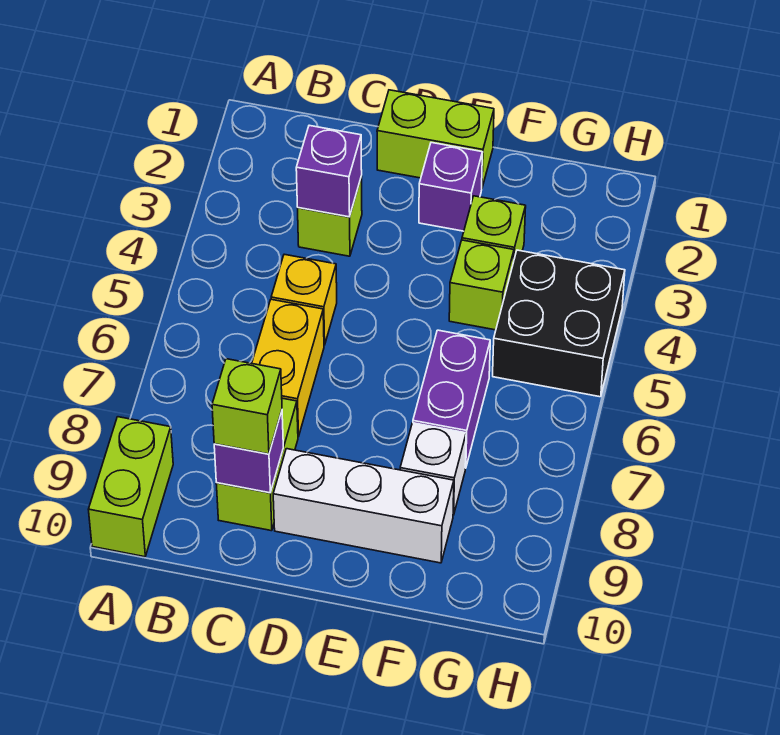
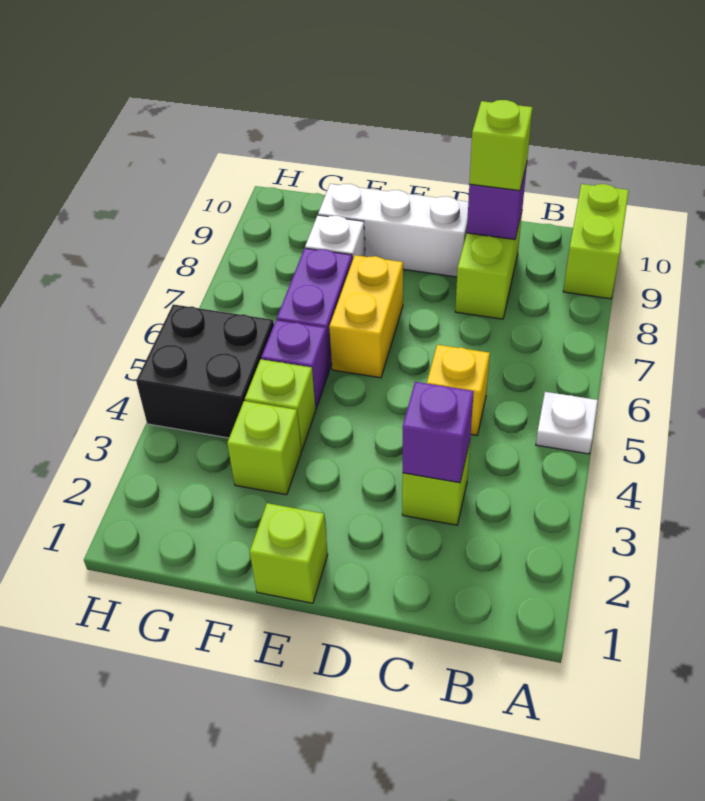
none -> white 1x1 plate [536,392,598,454]
yellow 1x2 brick [252,299,324,437] -> yellow 1x2 brick moved to [329,255,403,378]
lime 1x2 brick [377,90,494,187] -> lime 1x1 brick [250,503,328,603]
purple 1x1 brick [419,143,482,231] -> purple 1x1 brick moved to [261,320,329,408]

